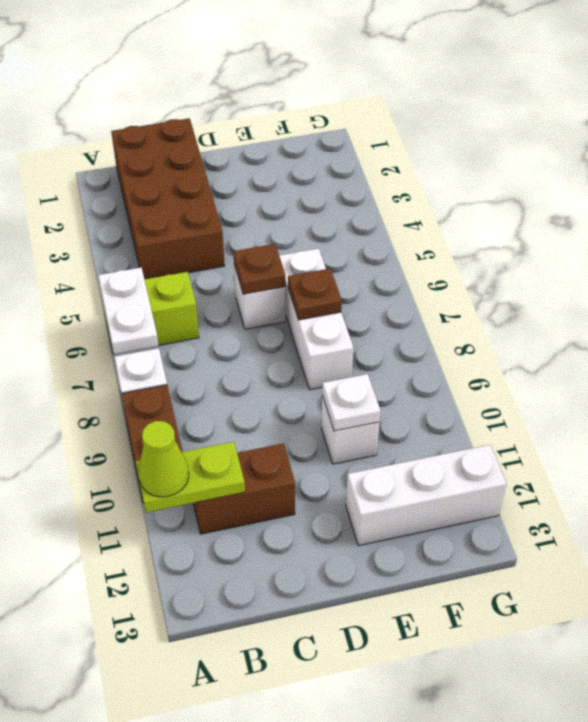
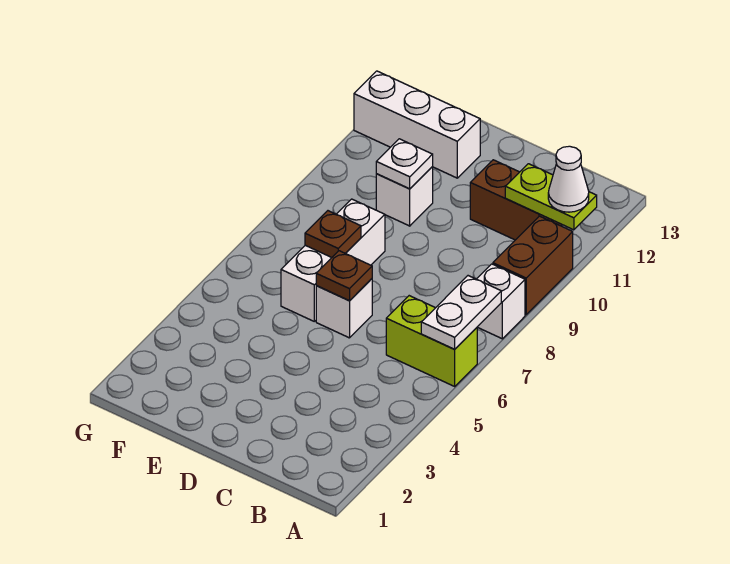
lime 1x1 cone [139,421,189,497] -> white 1x1 cone [548,146,589,212]
brown 2x4 brick [111,118,225,279] -> none

